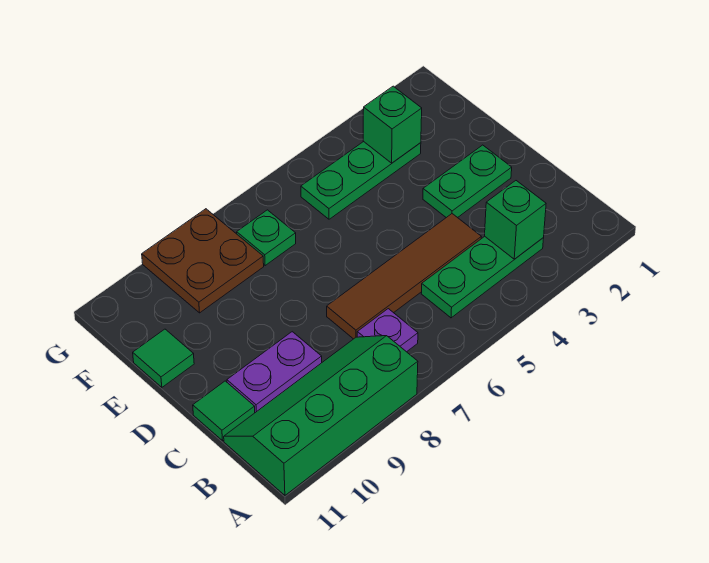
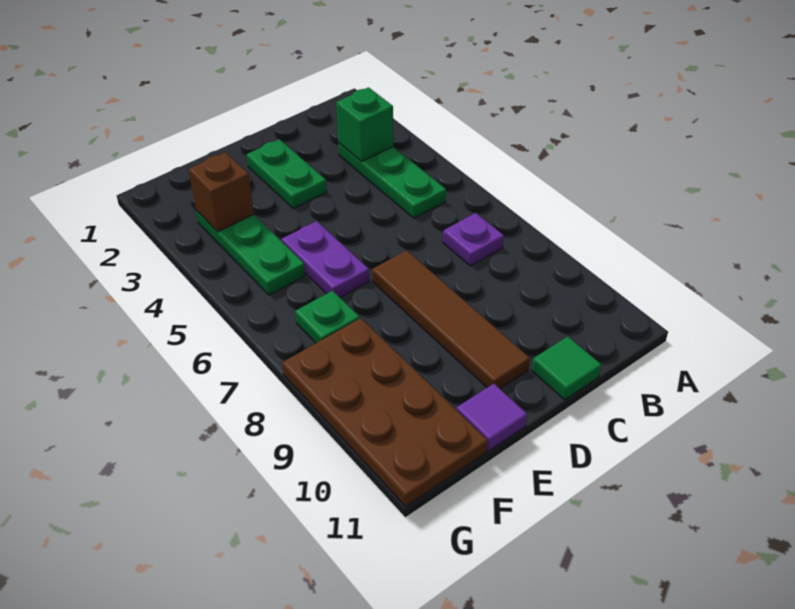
green 2x4 slope [224,336,418,495] -> none
brown 1x4 tile [327,214,481,339] -> brown 1x4 tile moved to [372,250,530,388]
purple 1x2 plate [227,332,322,413] -> purple 1x2 plate moved to [282,221,369,297]
green 1x1 tile [133,329,194,387] -> purple 1x1 tile [457,384,527,451]
green 1x1 brick [363,86,422,163] -> brown 1x1 brick [189,152,254,232]
brown 2x2 plate [142,209,264,313] -> brown 2x4 plate [282,318,488,506]

